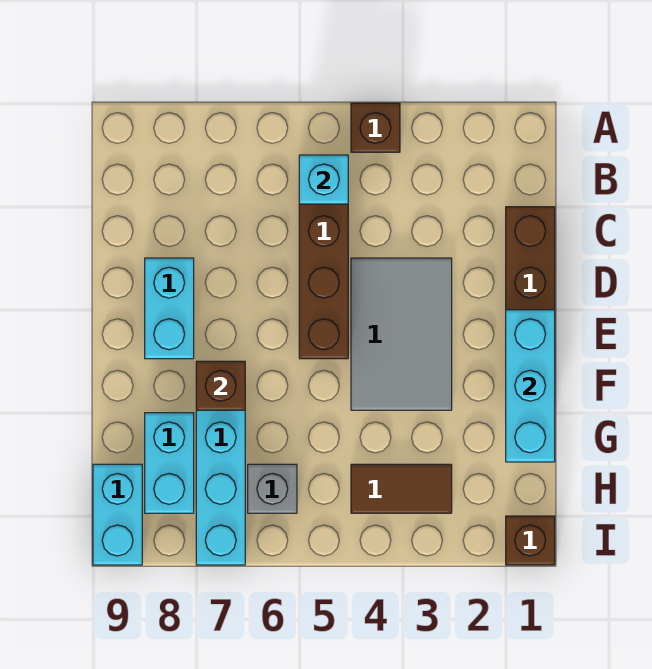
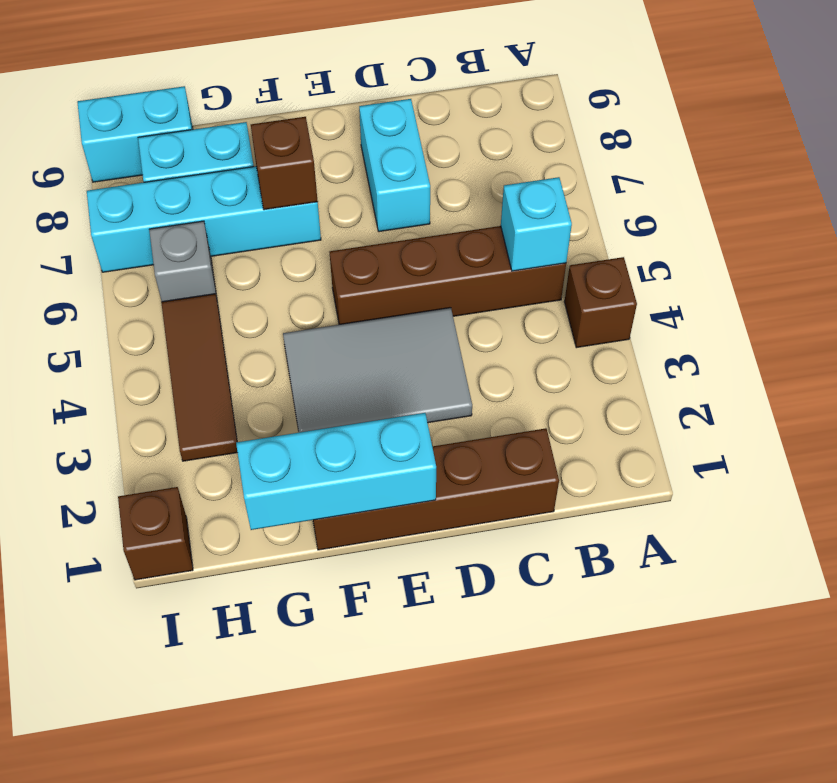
cyan 1x2 brick [145,258,194,359] -> cyan 1x2 brick turned to [359,99,430,232]
brown 1x2 tile [351,464,452,513] -> brown 1x3 tile [161,294,237,461]

